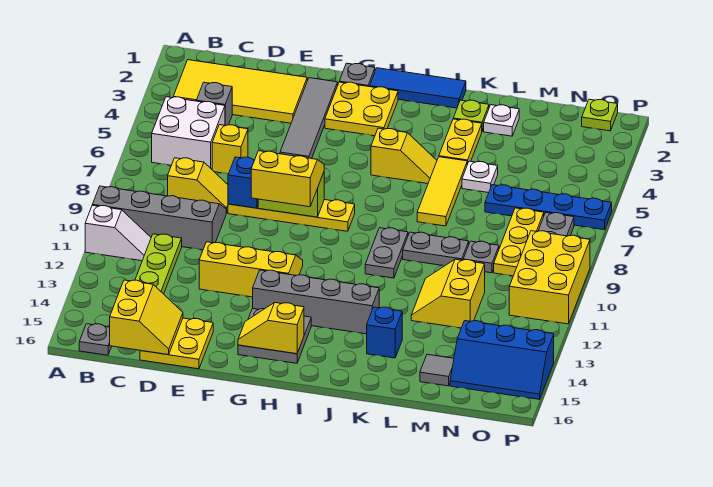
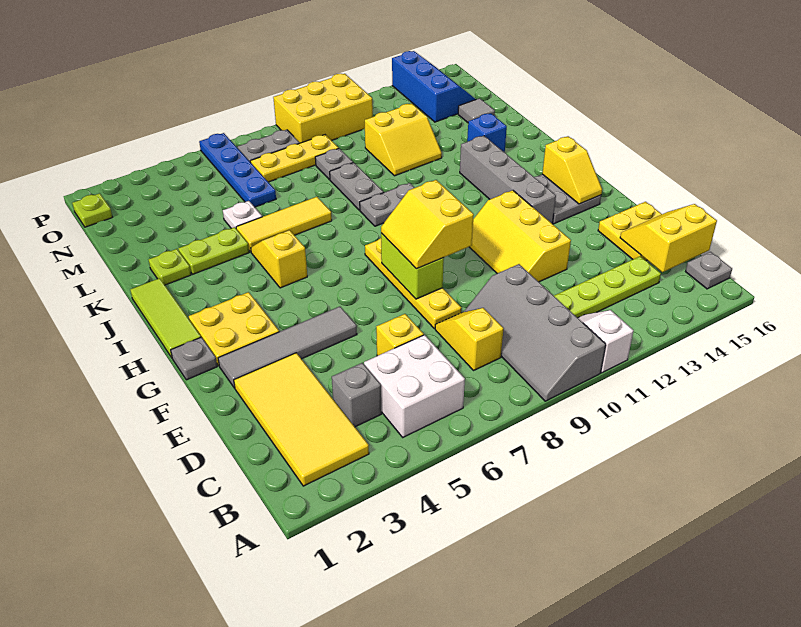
blue 1x1 brick [228,157,258,208] -> none
blue 1x3 tile [370,68,466,108] -> lime 1x3 tile [130,278,201,358]
yellow 1x2 plate [439,119,482,164] -> lime 1x2 plate [178,227,249,274]
white 1x1 plate [484,105,519,136] -> none

